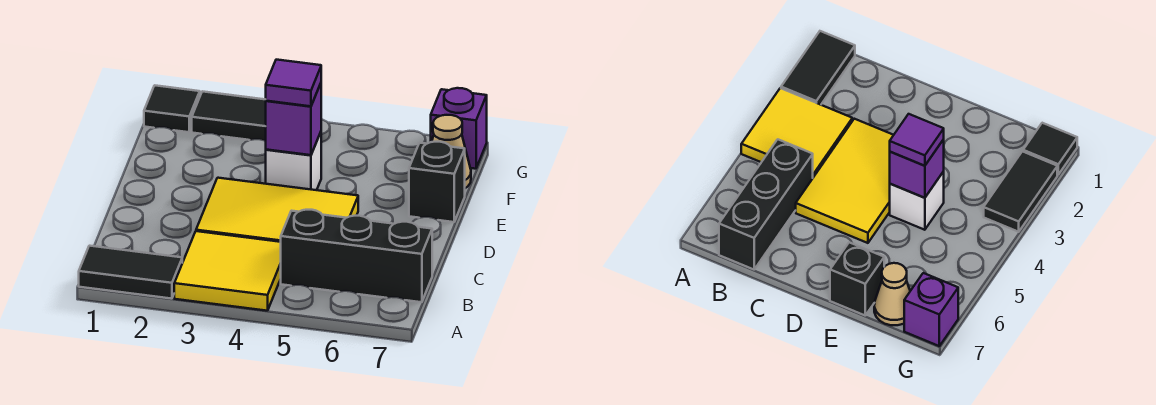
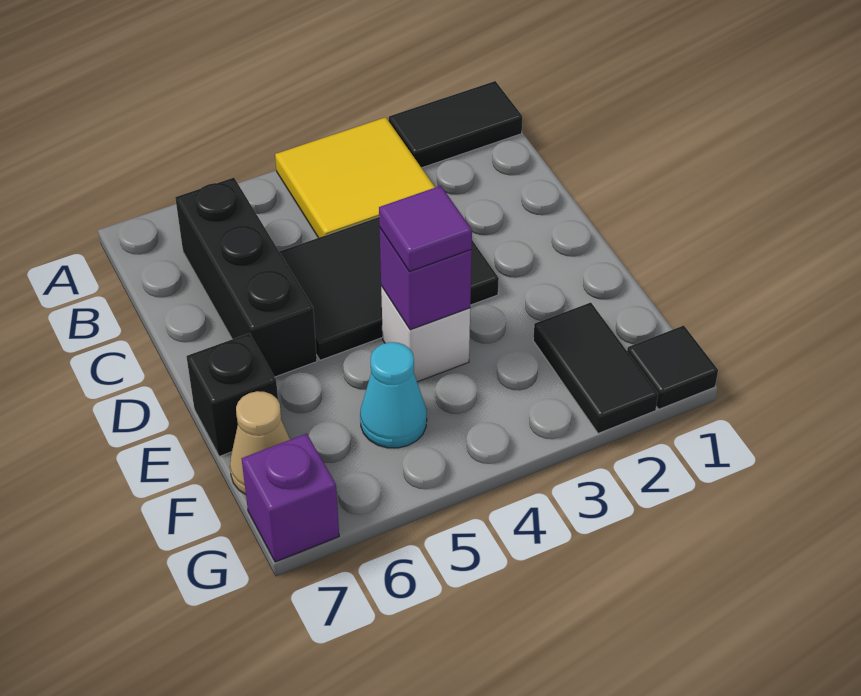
black 1x3 brick [281,210,432,302] -> black 1x3 brick turned to [175,178,317,377]
yellow 2x3 tile [196,178,358,242] -> black 2x3 tile [279,217,499,360]
none -> cyan 1x1 cone [360,342,427,448]
black 1x2 tile [192,91,266,141] -> black 1x2 tile turned to [533,303,658,433]

